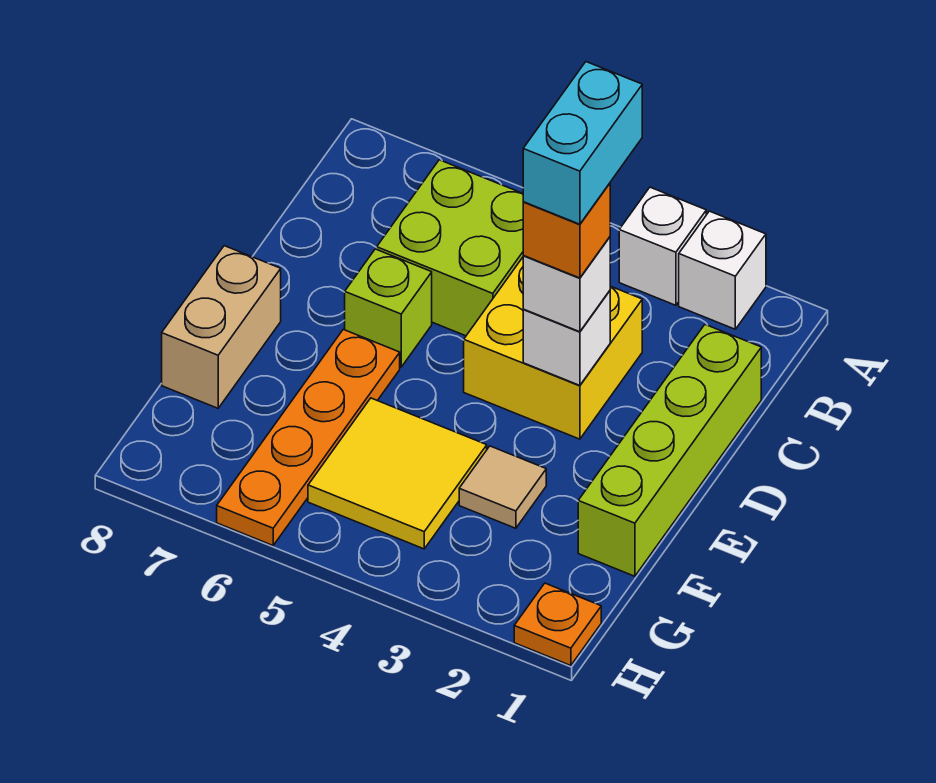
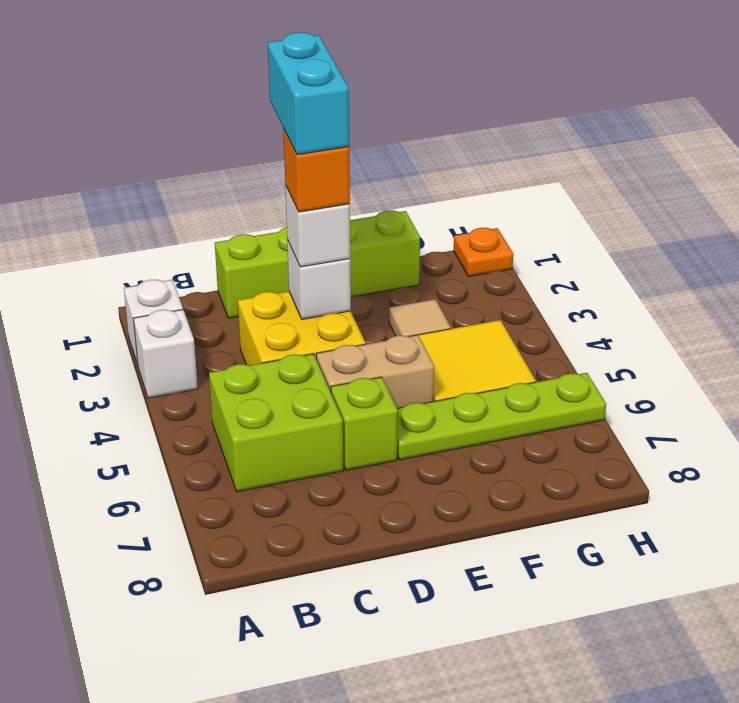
cyan 1x2 brick [523,62,642,224] -> cyan 1x2 brick turned to [268,32,349,155]
orange 1x4 plate [217,329,400,545] -> lime 1x4 plate [397,373,606,460]
tan 1x2 brick [162,246,281,408] -> tan 1x2 brick moved to [316,335,434,408]

